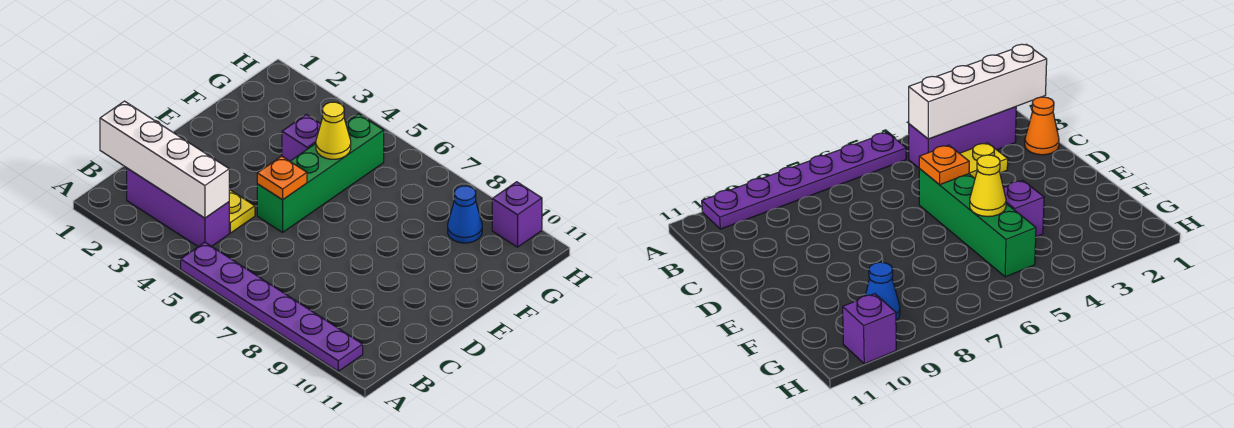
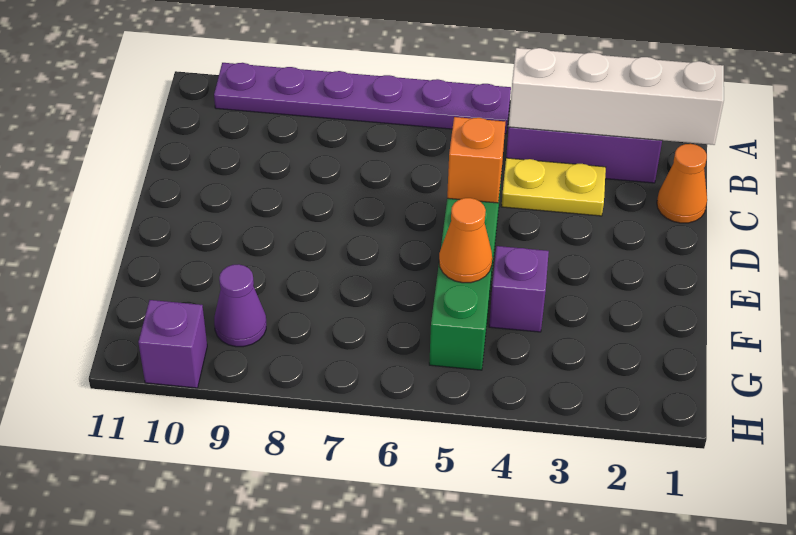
orange 1x1 plate [257,156,307,200] -> orange 1x1 brick [447,117,505,203]
yellow 1x1 cone [316,102,351,159] -> orange 1x1 cone [439,198,492,283]
blue 1x1 cone [448,186,482,243] -> purple 1x1 cone [214,264,266,347]

